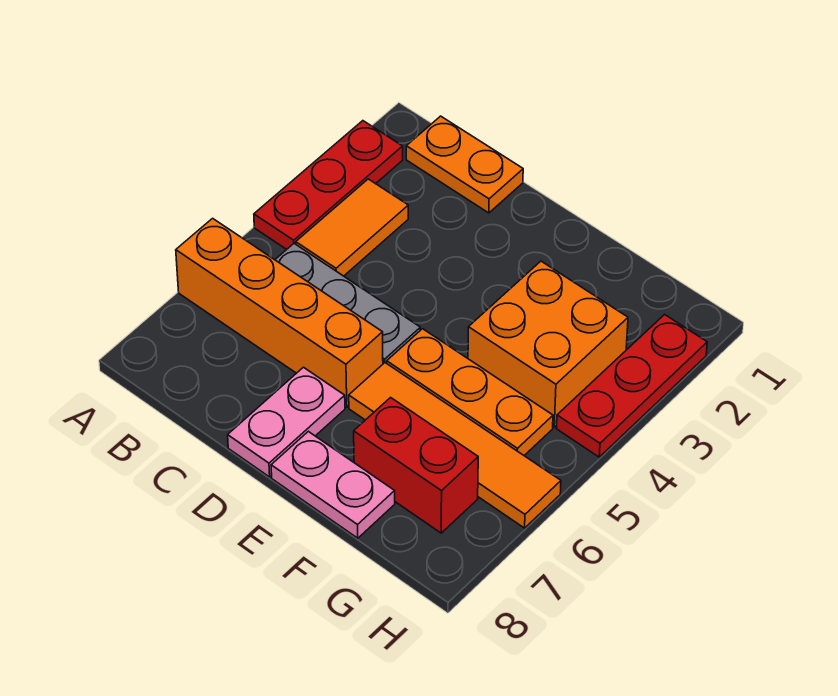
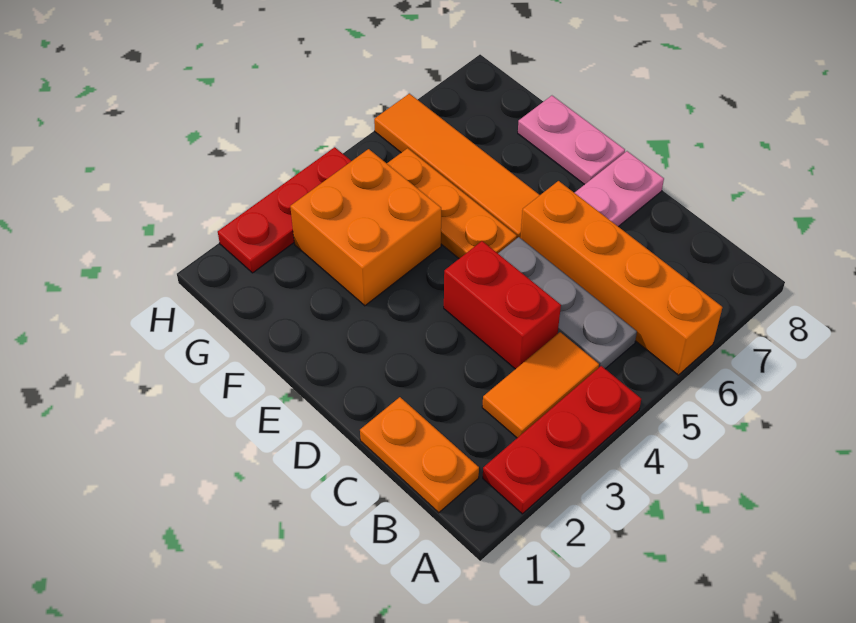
red 1x2 brick [354,398,478,533] -> red 1x2 brick moved to [444,241,561,369]

